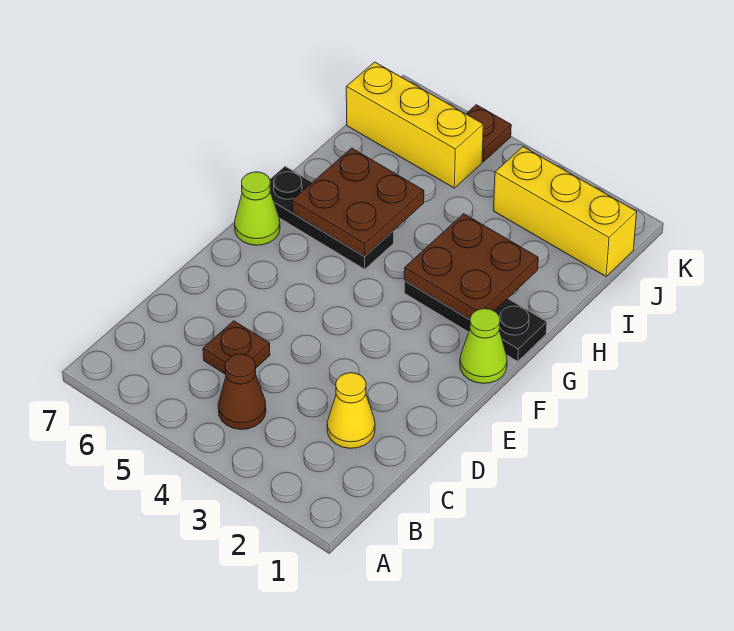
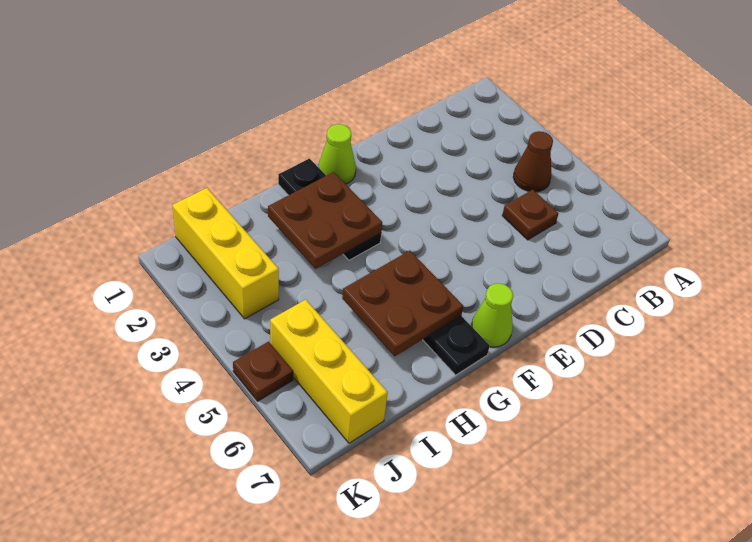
yellow 1x1 cone [327,373,375,448] -> none

